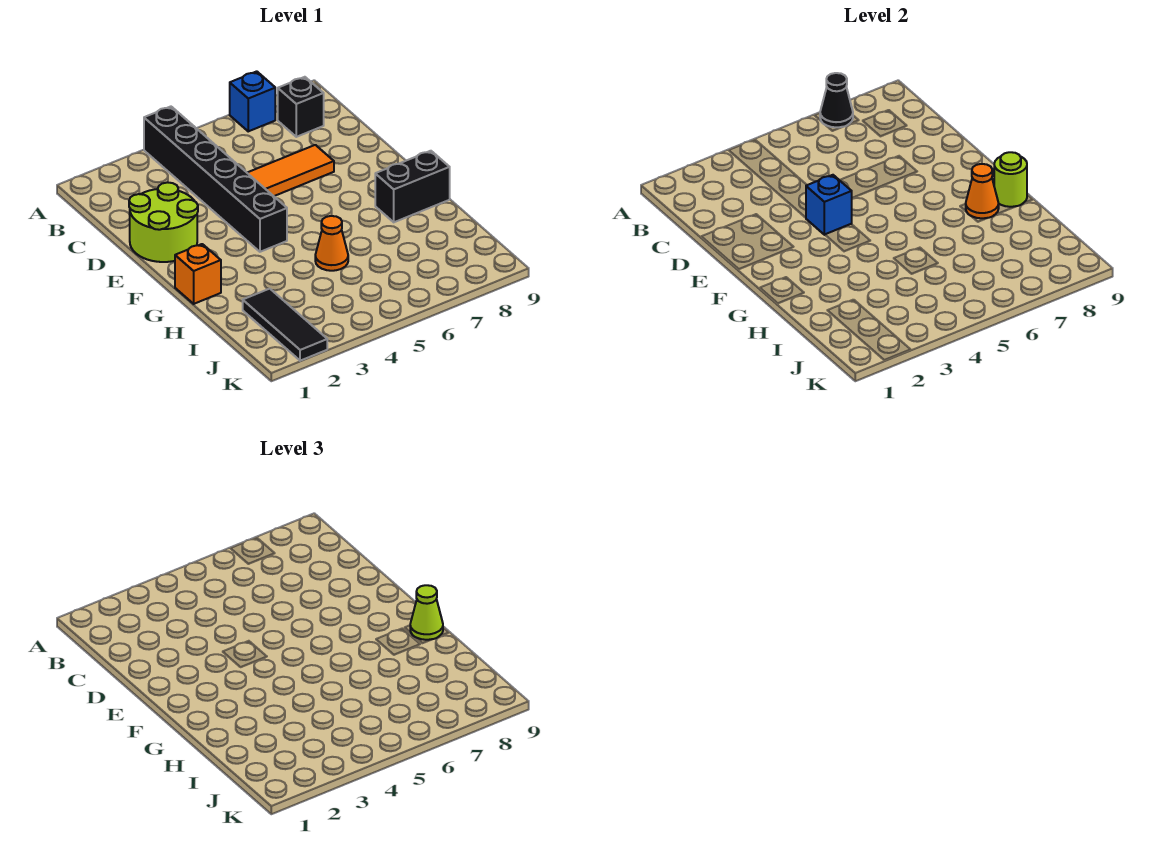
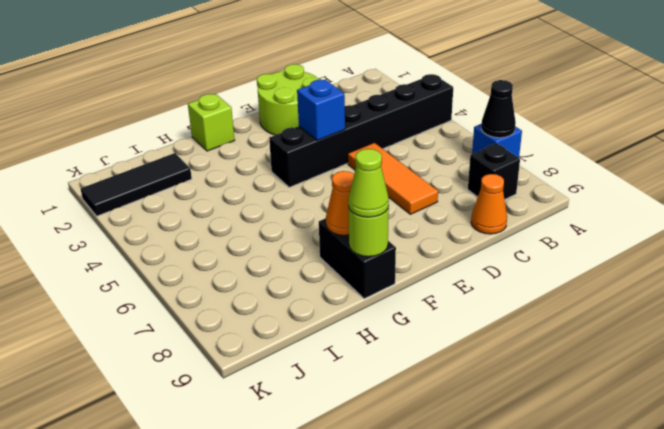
orange 1x1 brick [175,244,221,304] -> lime 1x1 brick [188,94,235,151]
orange 1x1 cone [315,216,348,271] -> orange 1x1 cone moved to [471,174,507,234]

